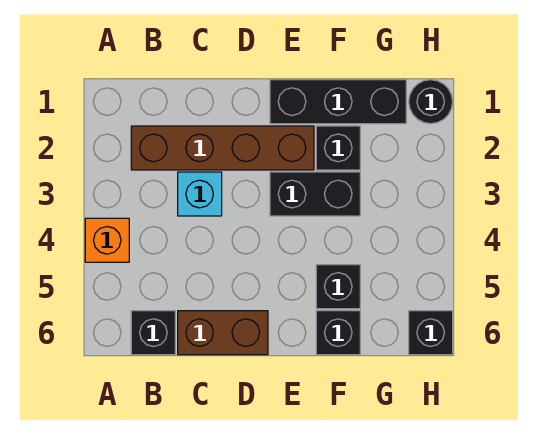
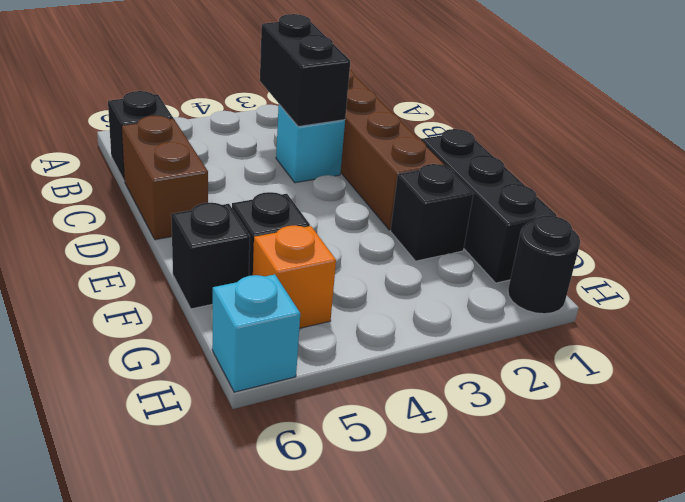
orange 1x1 brick [85,218,129,262] -> orange 1x1 brick moved to [253,225,336,328]
black 1x2 brick [270,172,360,216] -> black 1x2 brick moved to [260,14,350,127]
black 1x1 brick [409,311,453,355] -> cyan 1x1 brick [212,275,300,392]

